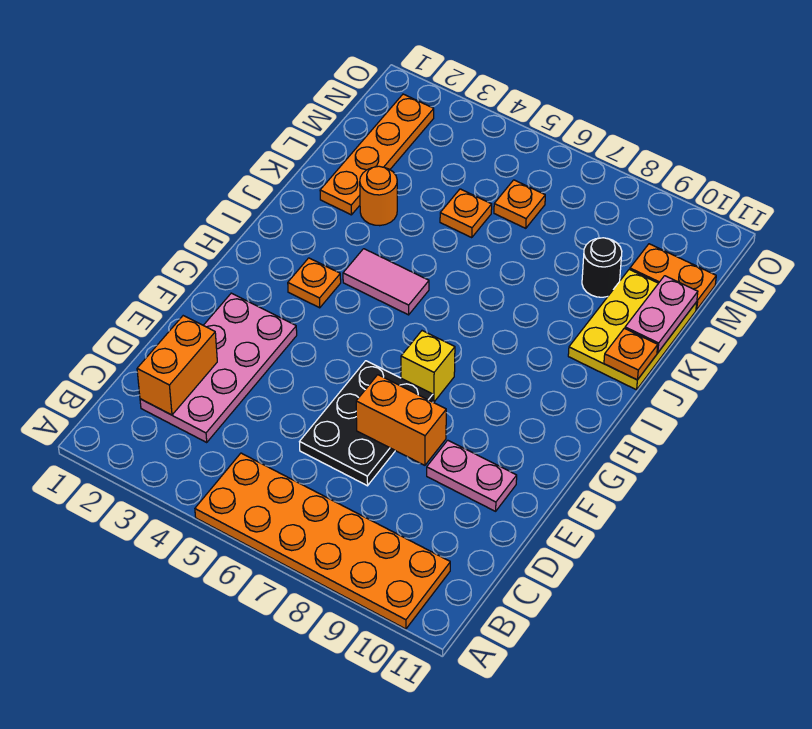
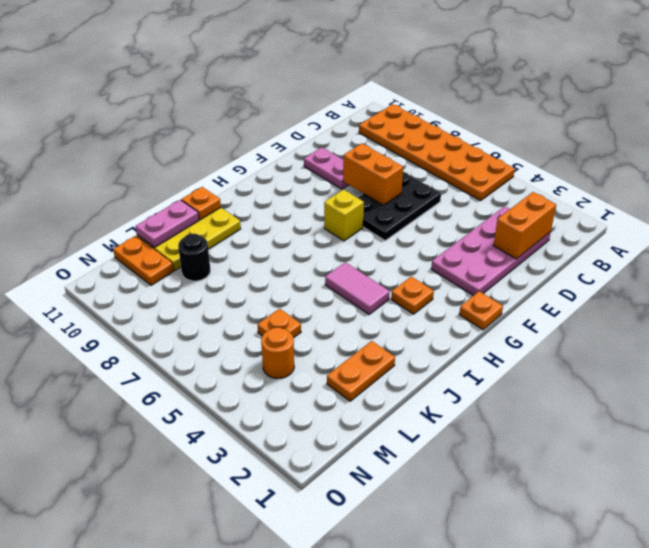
orange 1x4 plate [320,94,434,215] -> orange 1x2 plate [327,341,395,401]
orange 1x1 round brick [360,166,397,226] -> orange 1x1 round brick moved to [261,328,294,378]
orange 1x1 plate [494,180,545,228] -> orange 1x1 plate moved to [459,291,503,330]

